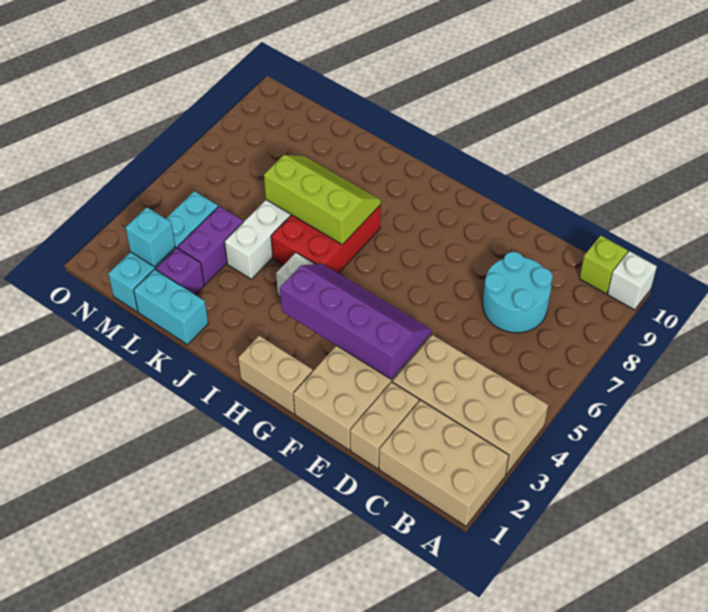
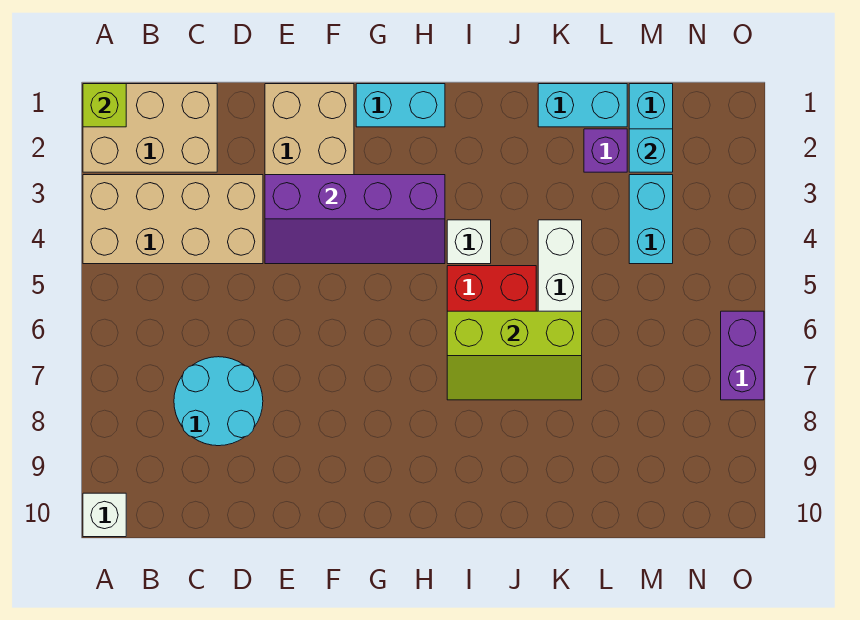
lime 1x1 brick [579,236,628,294] -> lime 1x1 brick moved to [83,84,126,127]
tan 1x2 brick [350,382,419,469] -> none
tan 1x2 brick [238,336,313,414] -> cyan 1x2 brick [356,84,445,127]
purple 1x2 brick [178,206,243,285] -> purple 1x2 brick moved to [721,311,764,400]

